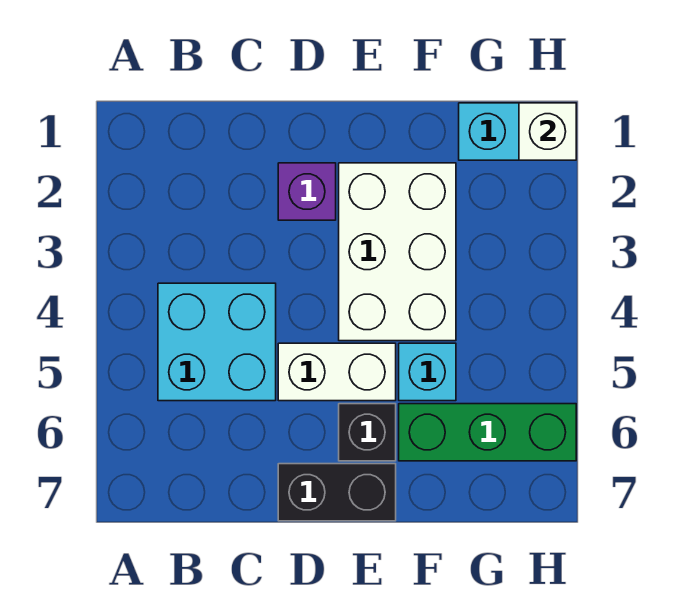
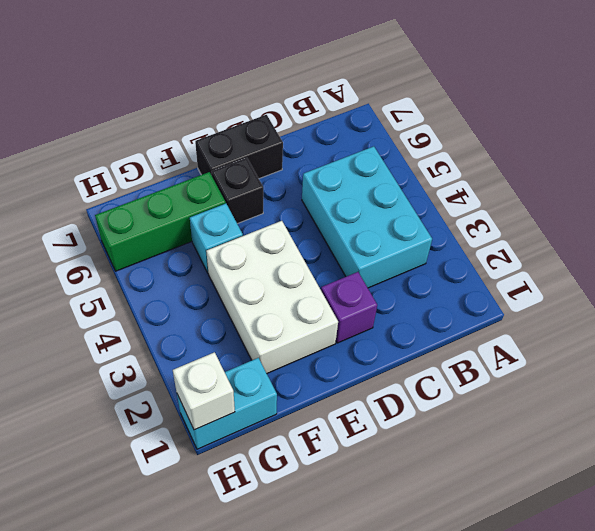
cyan 2x2 brick [158,283,276,401] -> cyan 2x3 brick [302,146,432,288]
white 1x2 brick [278,343,396,401] -> none

